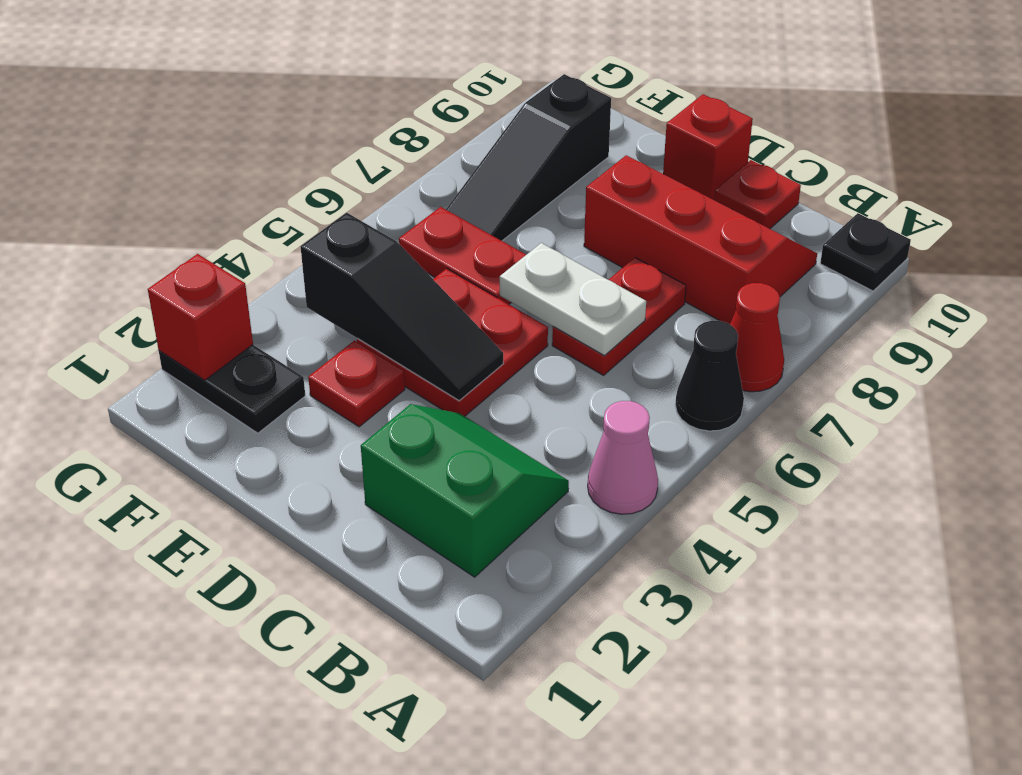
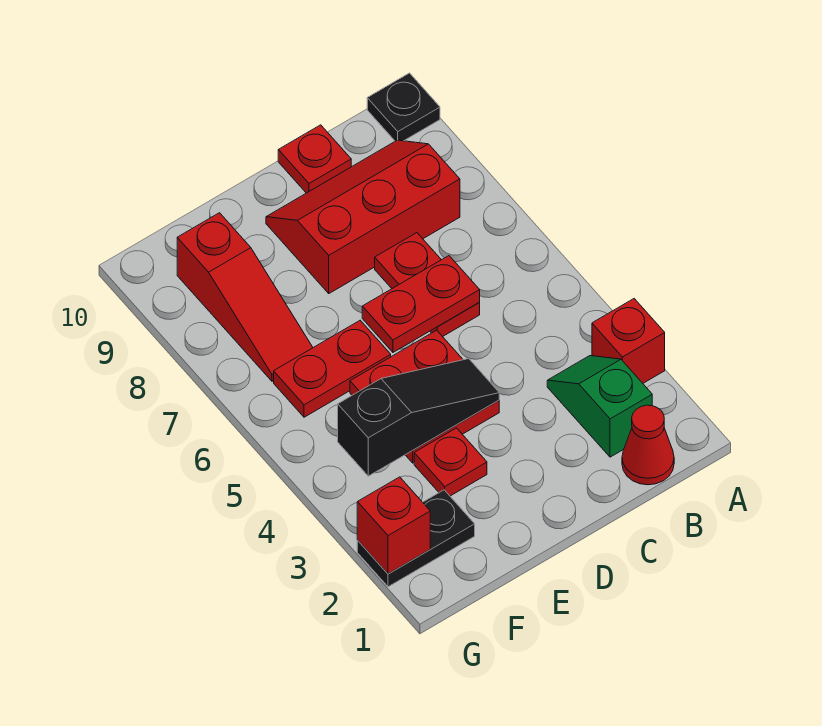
pink 1x1 cone [588,401,658,514] -> none
black 1x1 cone [675,321,744,431] -> none
red 1x1 cone [730,283,784,392] -> red 1x1 cone moved to [622,405,674,485]
green 2x2 slope [361,404,569,577] -> green 1x2 slope [547,356,652,457]
white 1x2 plate [500,243,646,356] -> red 1x2 plate [362,256,480,352]
red 1x1 brick [663,94,753,200] -> red 1x1 brick moved to [592,299,665,383]
black 1x3 slope [446,74,611,241] -> red 1x3 slope [177,213,313,381]

